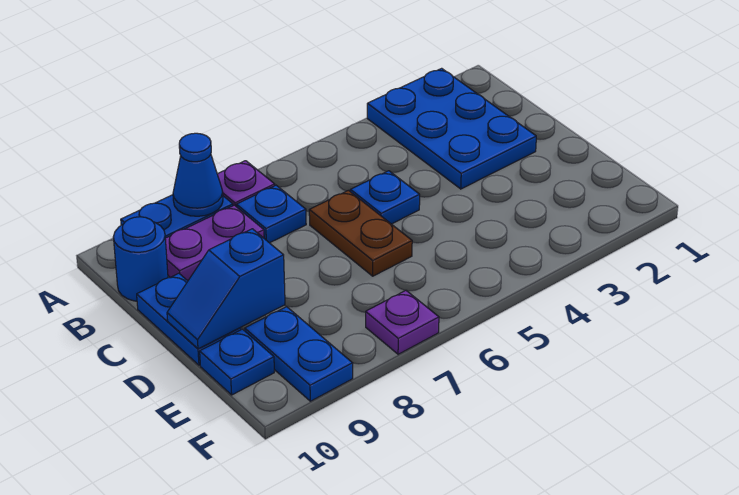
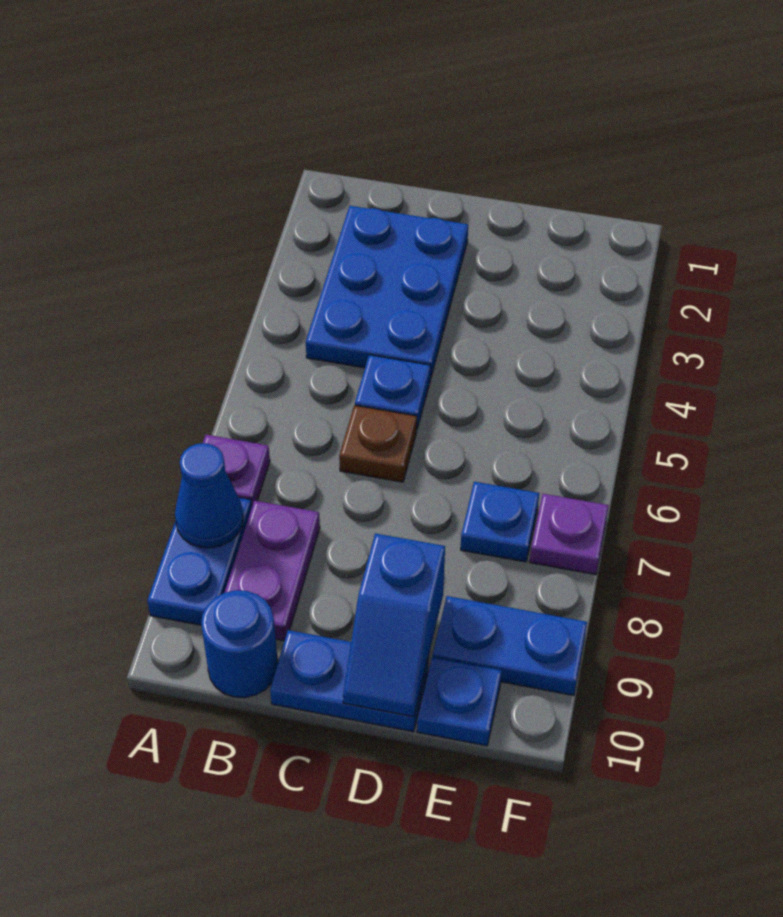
blue 2x3 plate [367,68,536,189] -> blue 2x3 plate turned to [306,206,468,379]
blue 1x1 plate [236,185,306,243] -> blue 1x1 plate moved to [461,482,539,562]
brown 1x2 plate [309,190,412,276] -> brown 1x1 plate [339,405,417,482]

